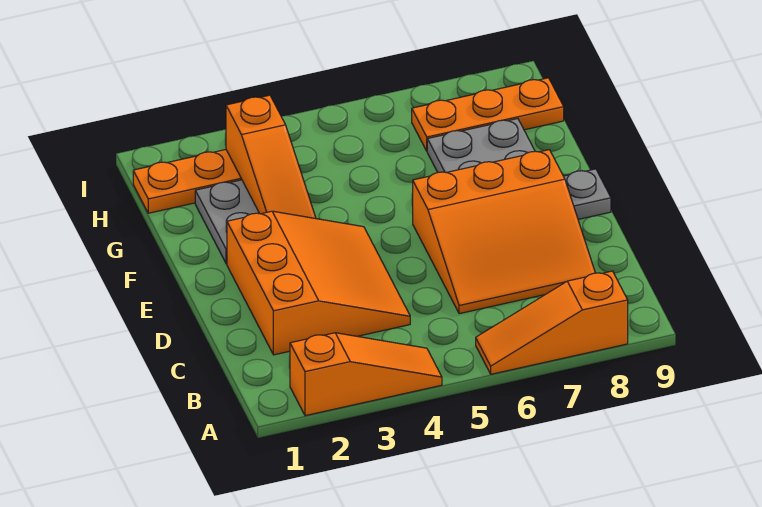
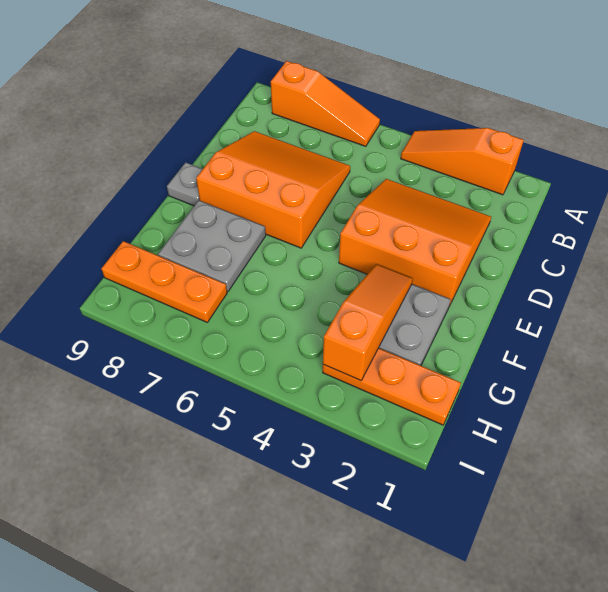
orange 3x3 slope [227,211,410,355] -> orange 3x3 slope turned to [339,179,491,306]

